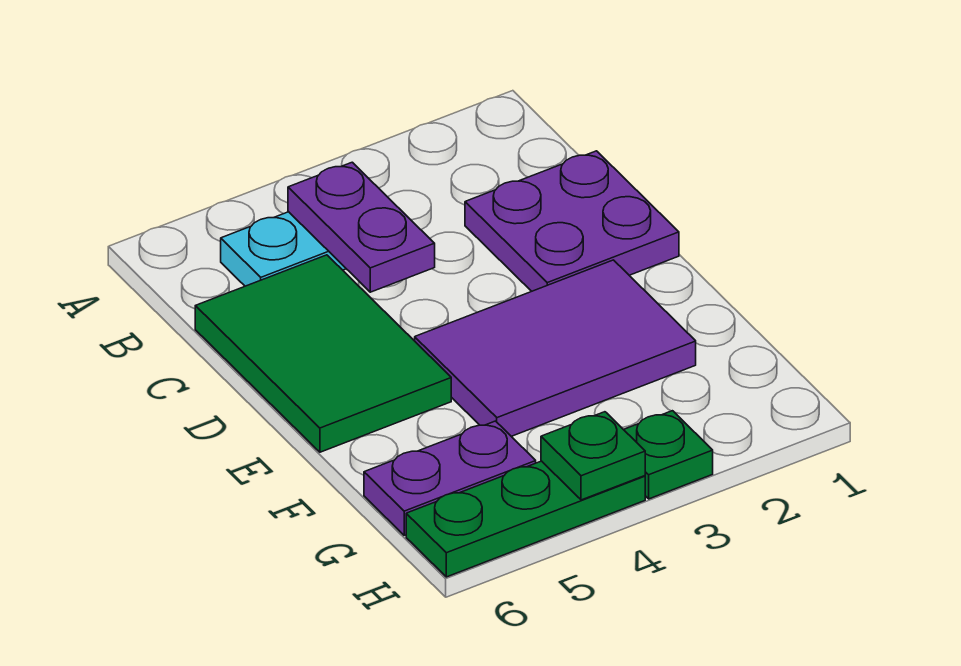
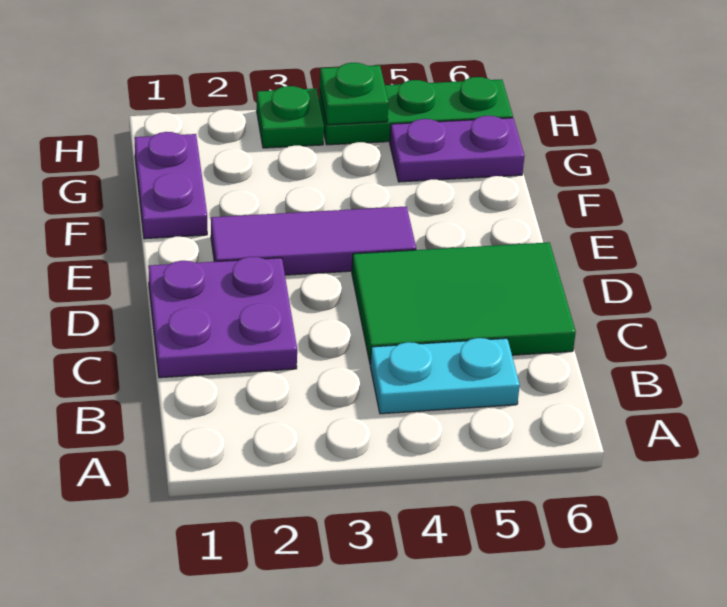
purple 1x2 plate [288,162,435,292] -> purple 1x2 plate moved to [135,132,207,239]
green 2x3 tile [195,255,451,452] -> green 2x3 tile turned to [352,242,576,364]
purple 2x3 tile [415,260,696,436] -> purple 1x3 tile [211,206,416,275]

